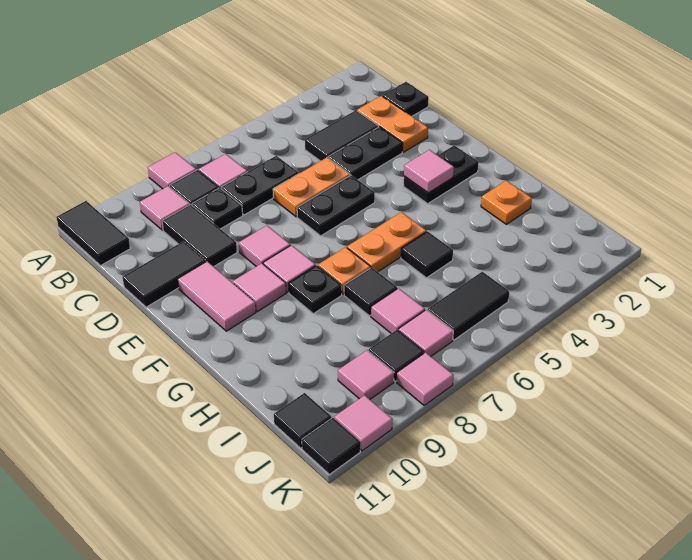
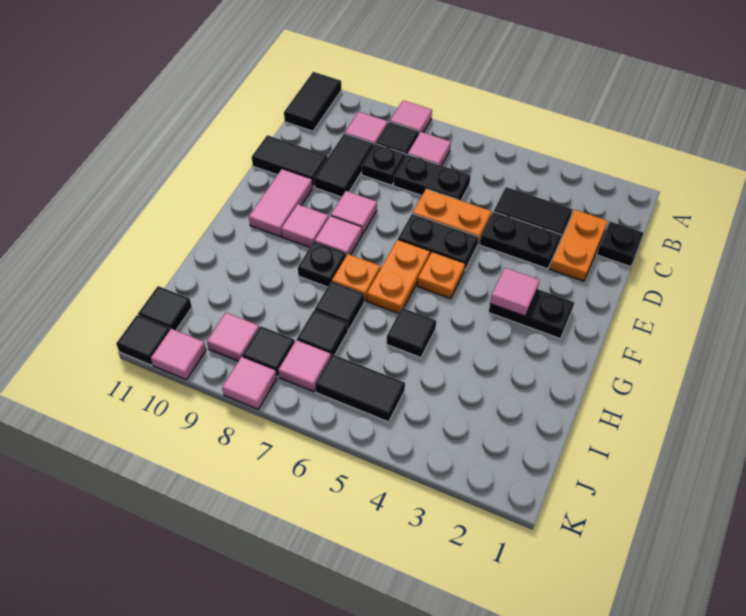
orange 1x2 plate [347,212,426,272] -> orange 1x2 plate turned to [367,240,430,314]
orange 1x1 plate [481,181,532,224] -> orange 1x1 plate moved to [417,252,465,299]
pink 1x1 tile [371,288,425,333] -> black 1x1 tile [297,310,348,356]

